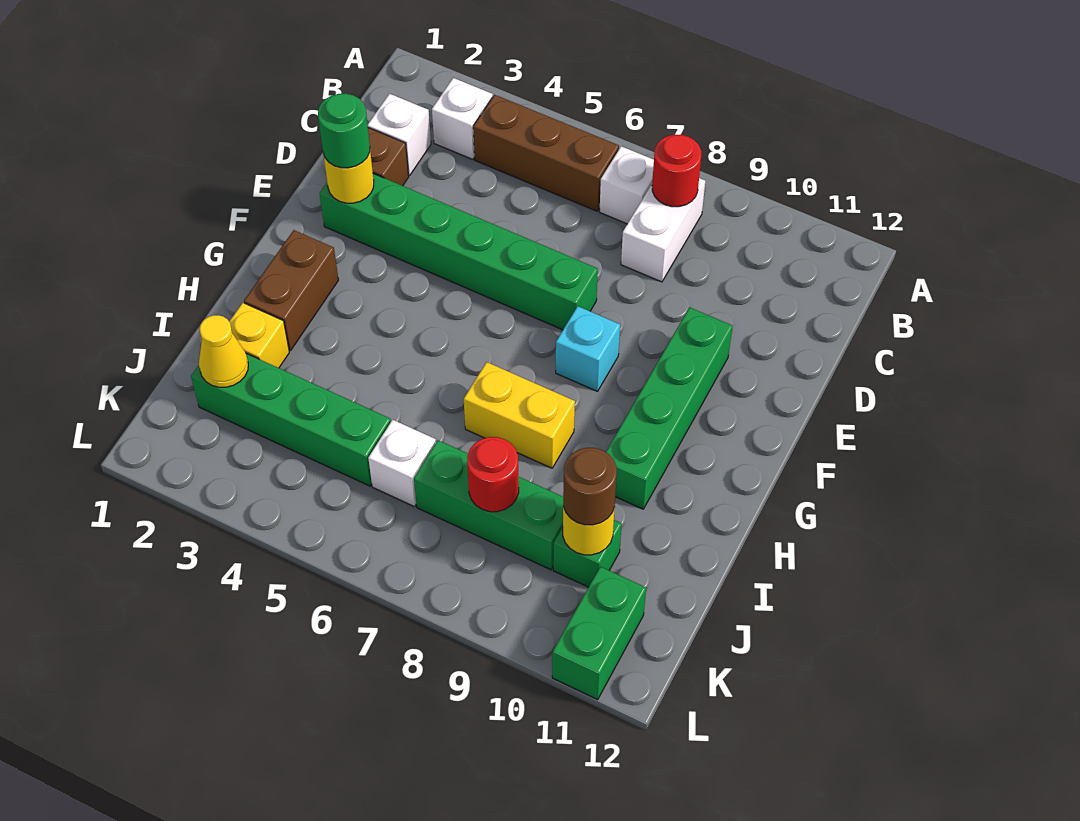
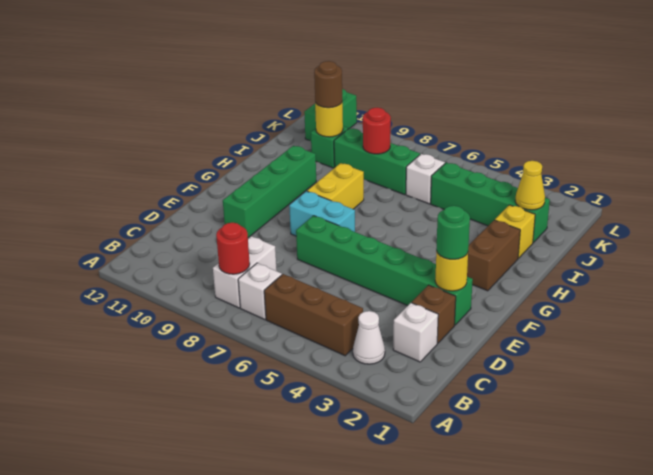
white 1x1 brick [432,78,493,160] -> white 1x1 cone [353,311,385,364]
cyan 1x1 brick [556,306,620,391] -> cyan 1x2 brick [289,191,355,236]
yellow 1x2 brick [464,362,575,468] -> yellow 1x2 brick turned to [307,163,364,209]

